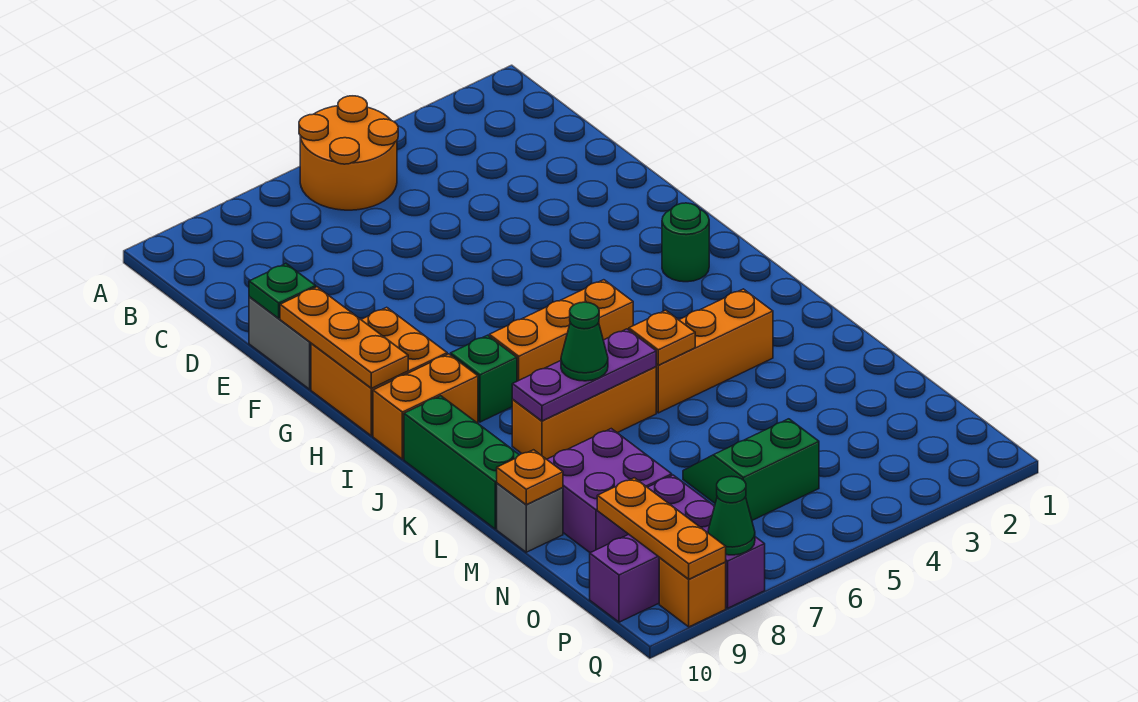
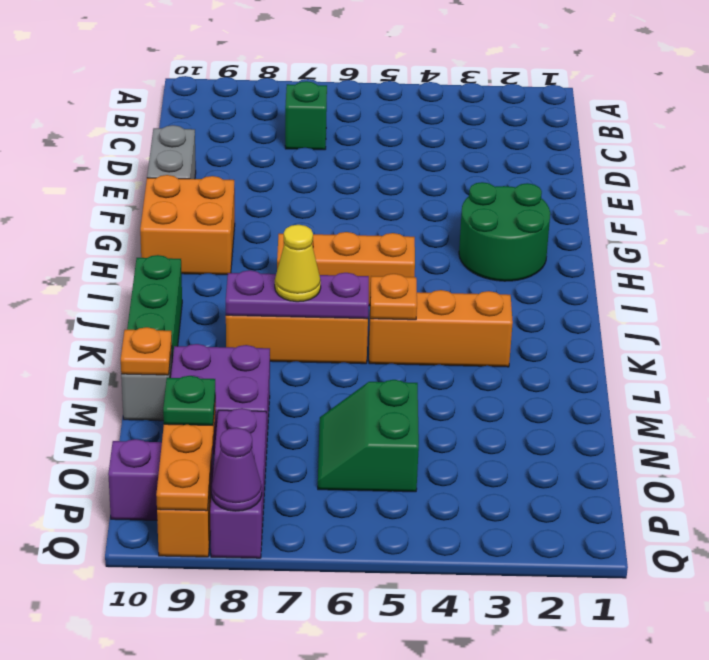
orange 2x2 round brick [299,96,398,210] -> none
green 1x1 plate [249,264,316,319] -> green 1x1 plate moved to [163,376,216,425]
orange 1x3 plate [280,287,408,388] -> none
green 1x1 round brick [662,203,709,282] -> green 2x2 round brick [459,182,550,281]
green 1x1 brick [451,335,517,422] -> green 1x1 brick moved to [285,81,327,150]
orange 1x2 brick [373,354,478,459] -> none
green 1x1 cone [561,302,608,381] -> yellow 1x1 cone [275,225,321,302]
green 2x2 slope [683,419,819,520] -> green 2x2 slope turned to [318,380,419,492]
green 1x1 cone [708,476,755,555] -> purple 1x1 cone [211,428,262,511]

